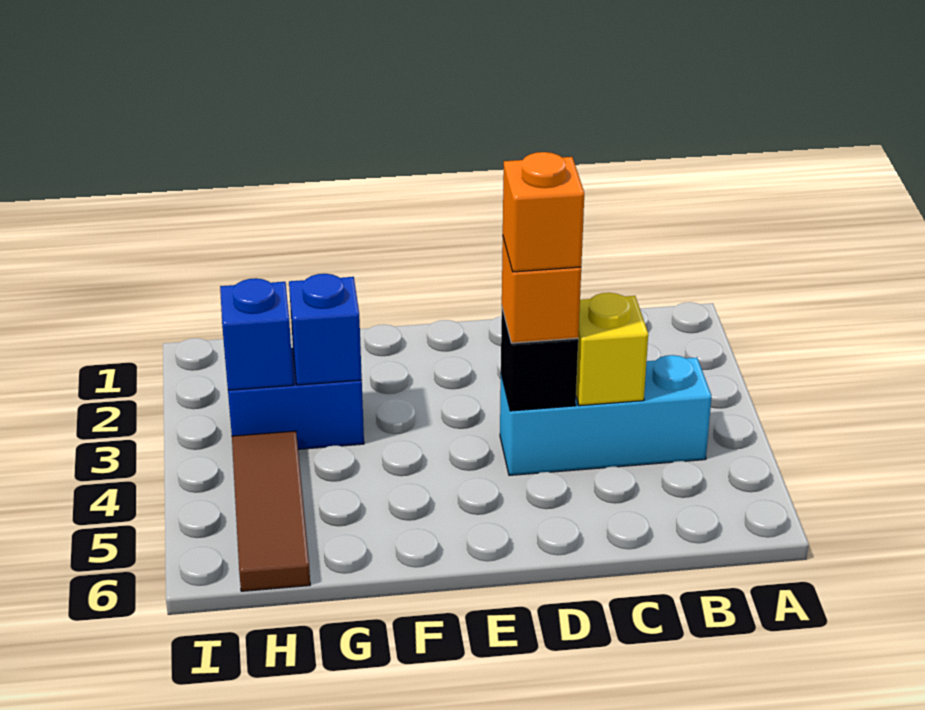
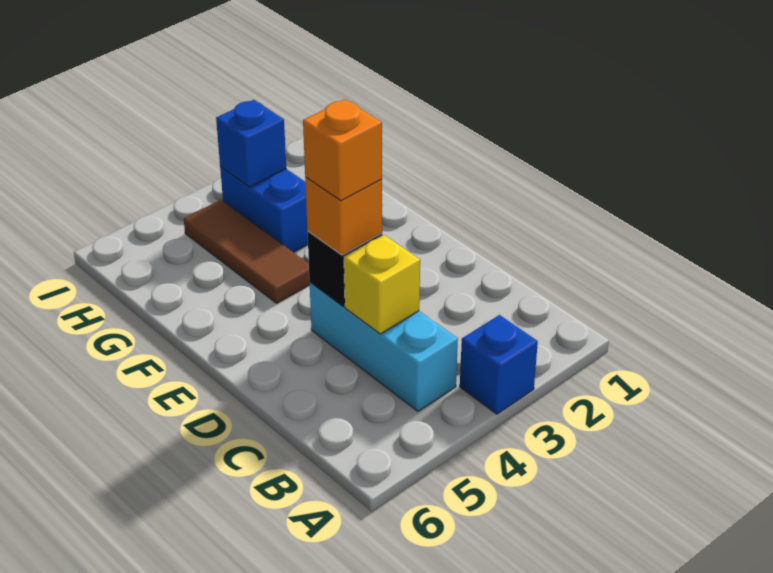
blue 1x1 brick [289,274,362,385] -> blue 1x1 brick moved to [460,315,538,414]
brown 1x3 tile [232,431,310,591] -> brown 1x3 tile turned to [184,200,310,303]

